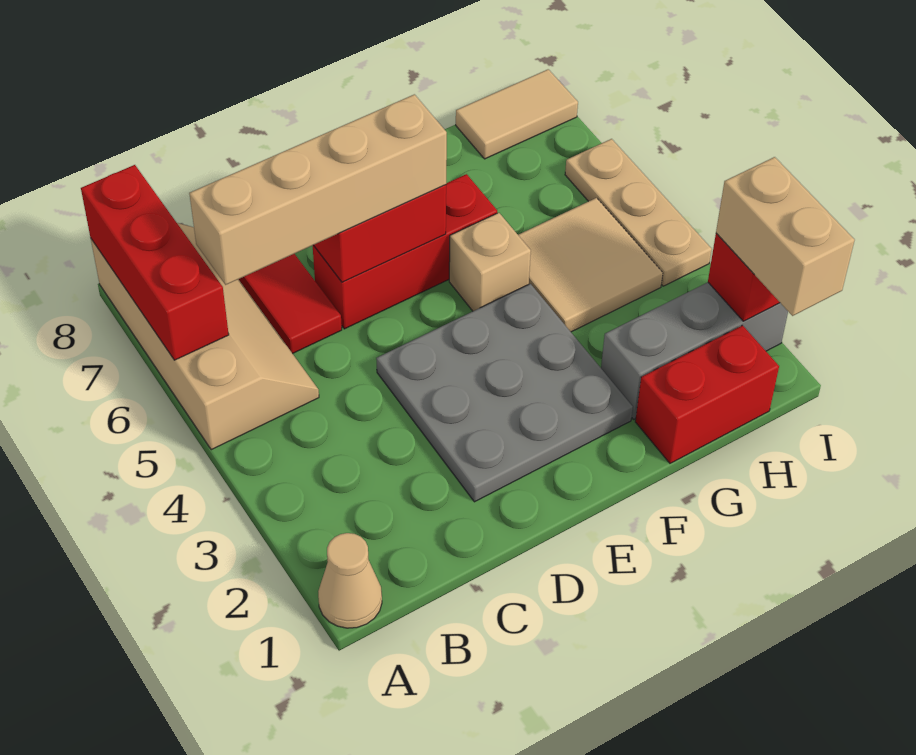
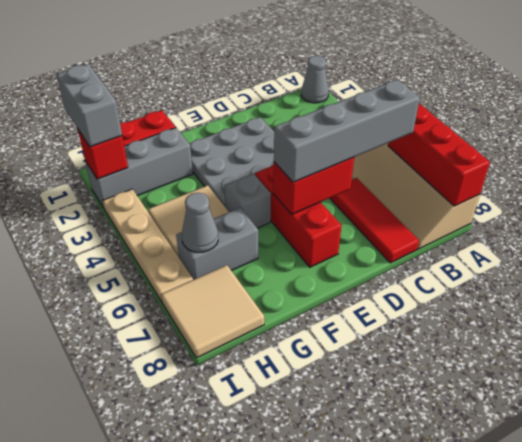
tan 1x1 cone [318,533,382,628] -> grey 1x1 cone [301,56,329,103]
tan 1x4 brick [189,94,447,285] -> grey 1x4 brick [274,80,420,182]
red 1x3 brick [313,174,497,329] -> red 1x3 brick turned to [255,165,342,267]
tan 1x1 brick [449,213,531,311] -> grey 1x1 brick [225,174,271,228]
none -> grey 1x2 brick [176,208,258,280]
none -> grey 1x1 cone [182,193,218,252]
tan 1x2 tile [456,69,578,159] -> tan 2x2 tile [161,265,264,358]
tan 1x2 brick [716,157,855,316] -> grey 1x2 brick [57,64,122,147]
tan 1x3 plate [565,139,712,286] -> tan 1x4 plate [103,189,193,302]

